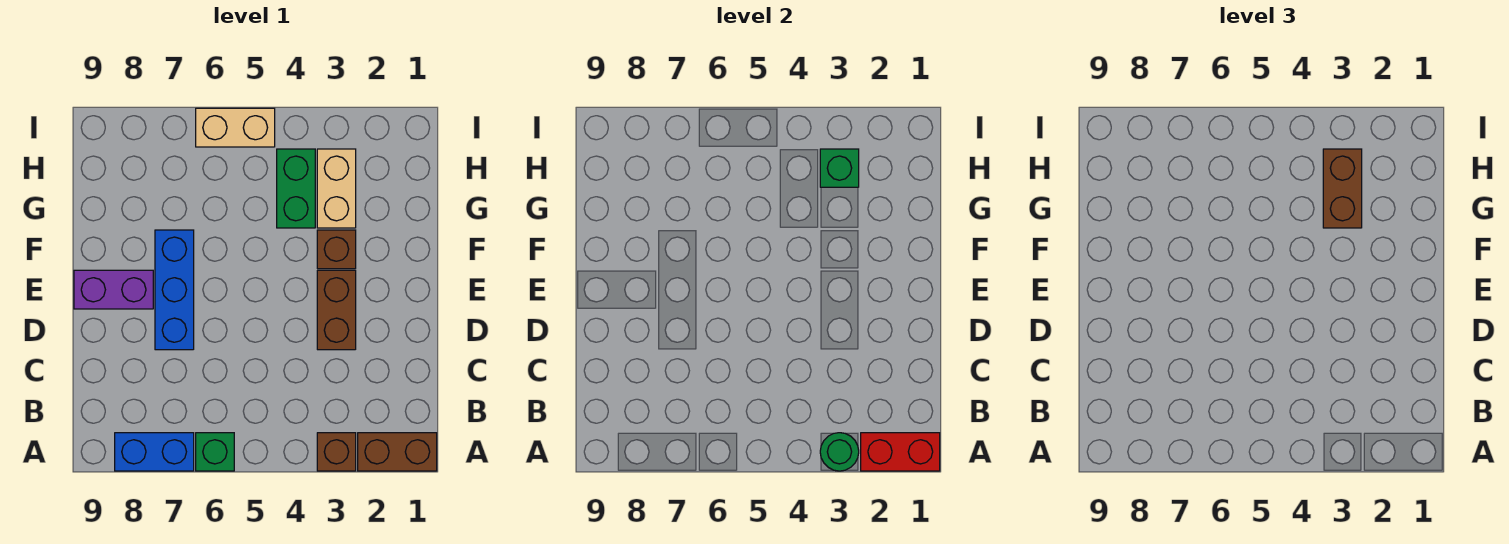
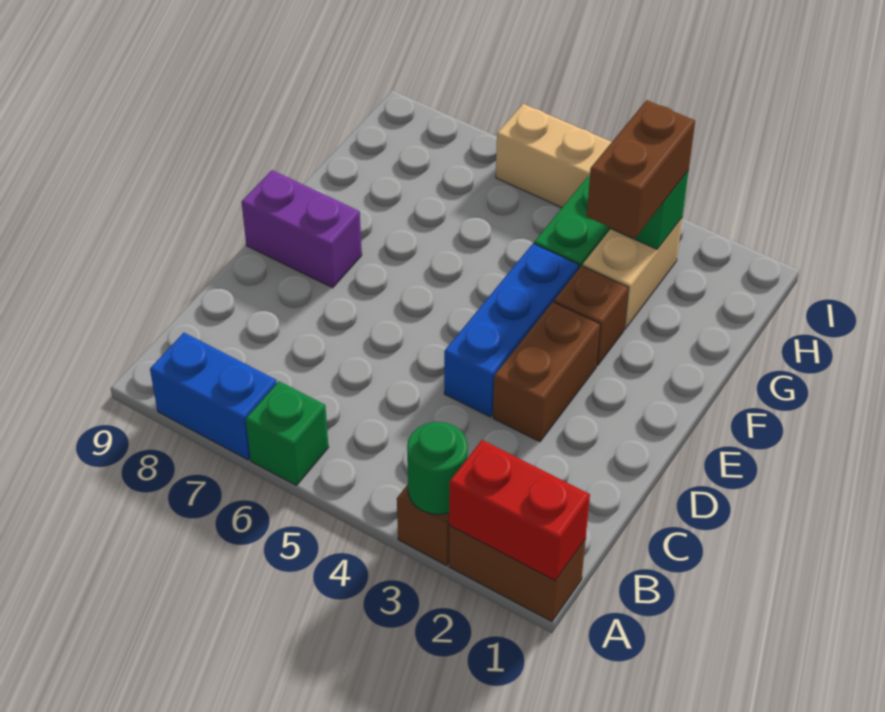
blue 1x3 brick [155,230,194,350] -> blue 1x3 brick moved to [444,244,579,417]

